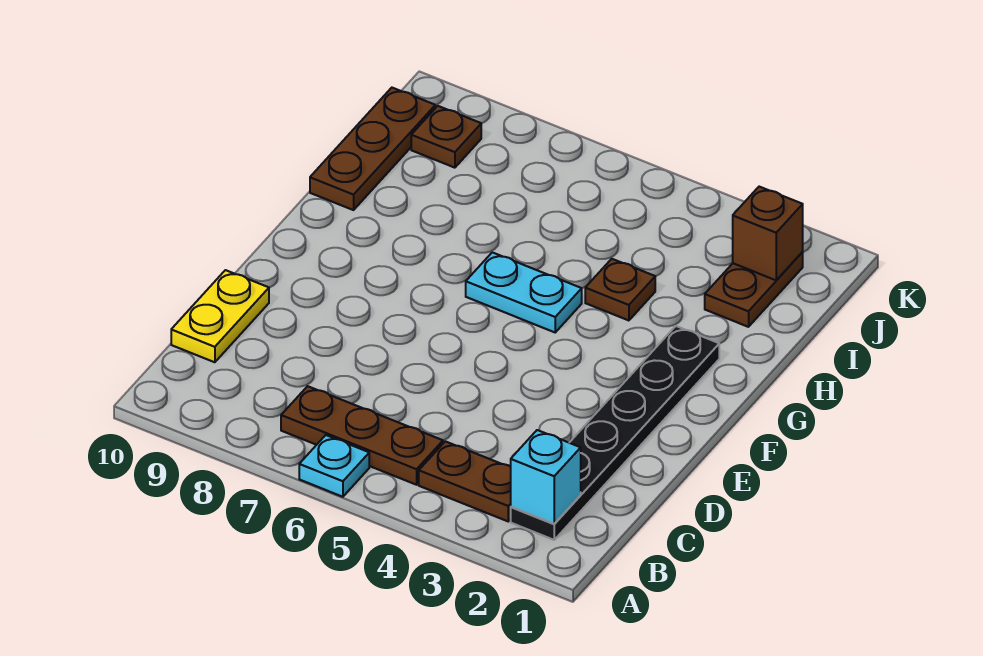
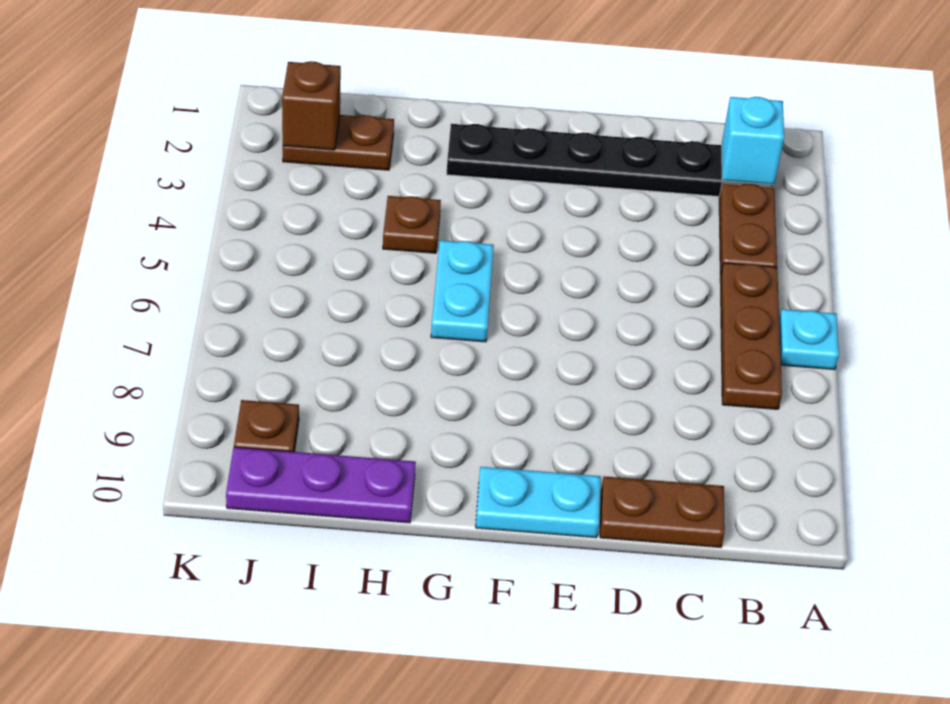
yellow 1x2 plate [171,270,269,362] -> brown 1x2 plate [600,476,725,547]
none -> cyan 1x2 plate [476,467,601,538]
brown 1x3 plate [310,88,435,210] -> purple 1x3 plate [226,447,416,523]

